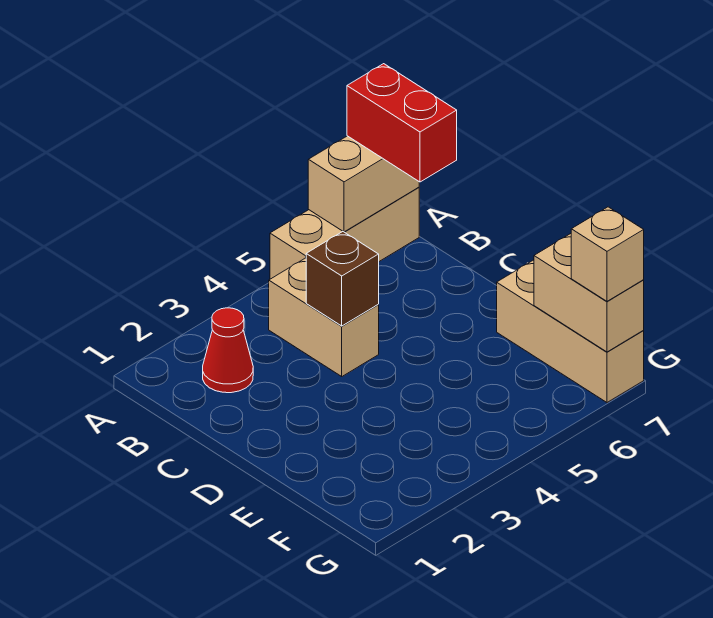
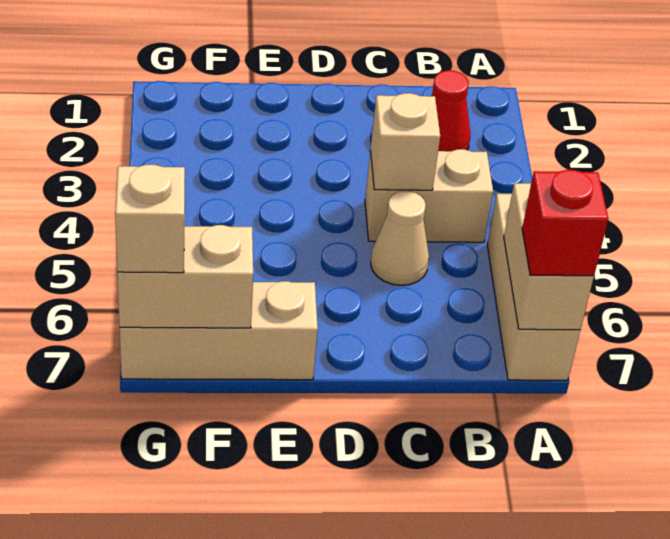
red 1x2 brick [347,64,457,182] -> red 1x1 brick [522,170,608,276]
brown 1x1 brick [306,232,379,326] -> tan 1x1 brick [371,93,440,190]
none -> tan 1x1 cone [371,191,429,285]

